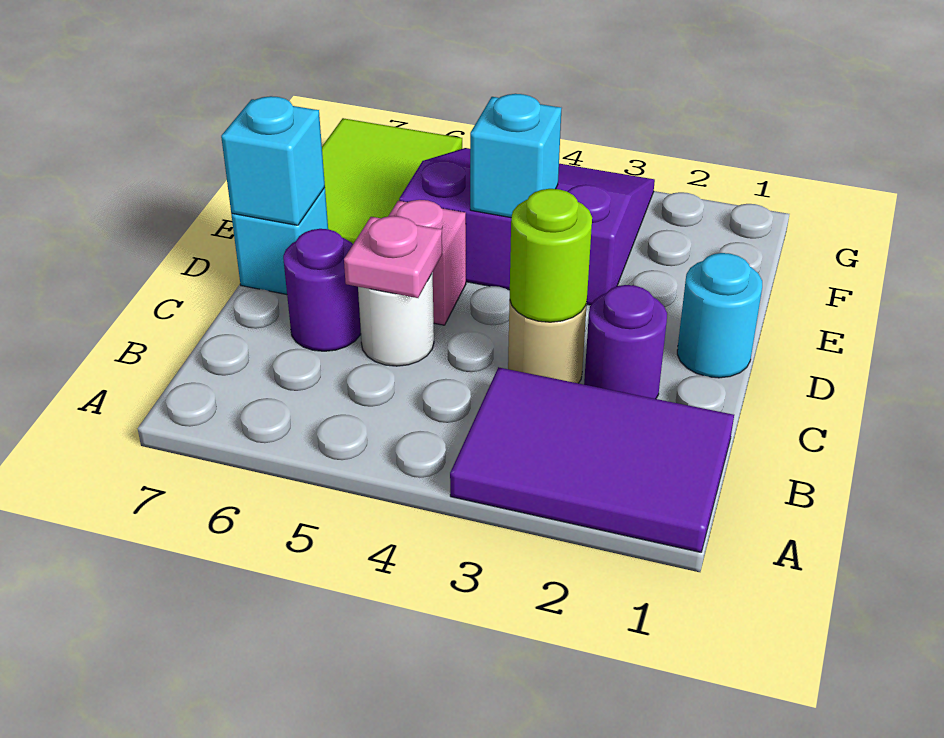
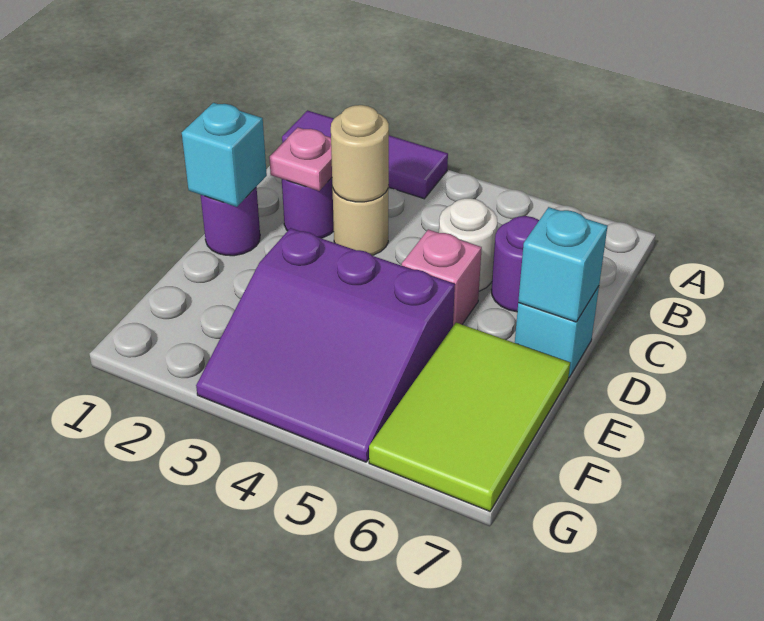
purple 2x3 tile [450,367,734,552] -> purple 1x3 tile [282,110,448,199]
lime 1x1 round brick [510,189,592,322] -> tan 1x1 round brick [331,105,389,202]
pink 1x1 plate [344,216,442,298] -> pink 1x1 plate moved to [269,127,332,191]
cyan 1x1 round brick [677,253,762,378] -> purple 1x1 round brick [201,187,260,256]
cyan 1x1 brick [470,94,562,217] -> cyan 1x1 brick moved to [182,103,267,207]

